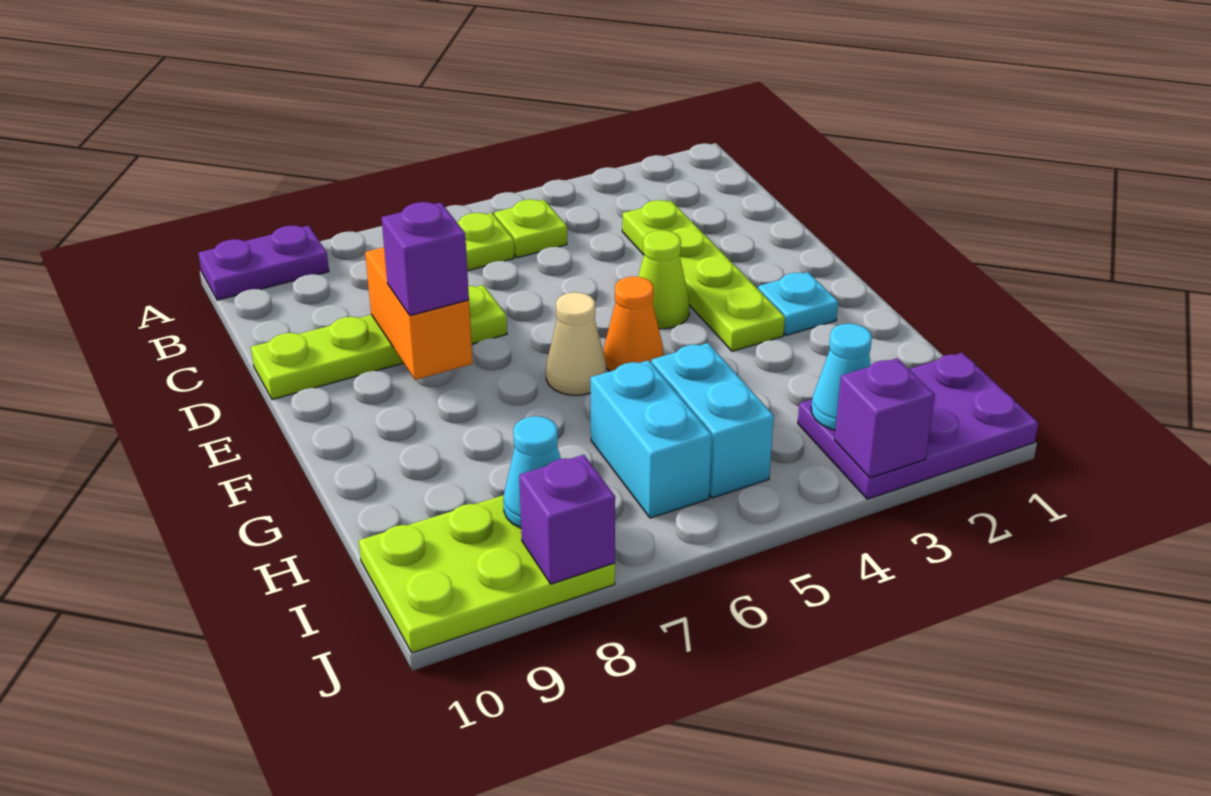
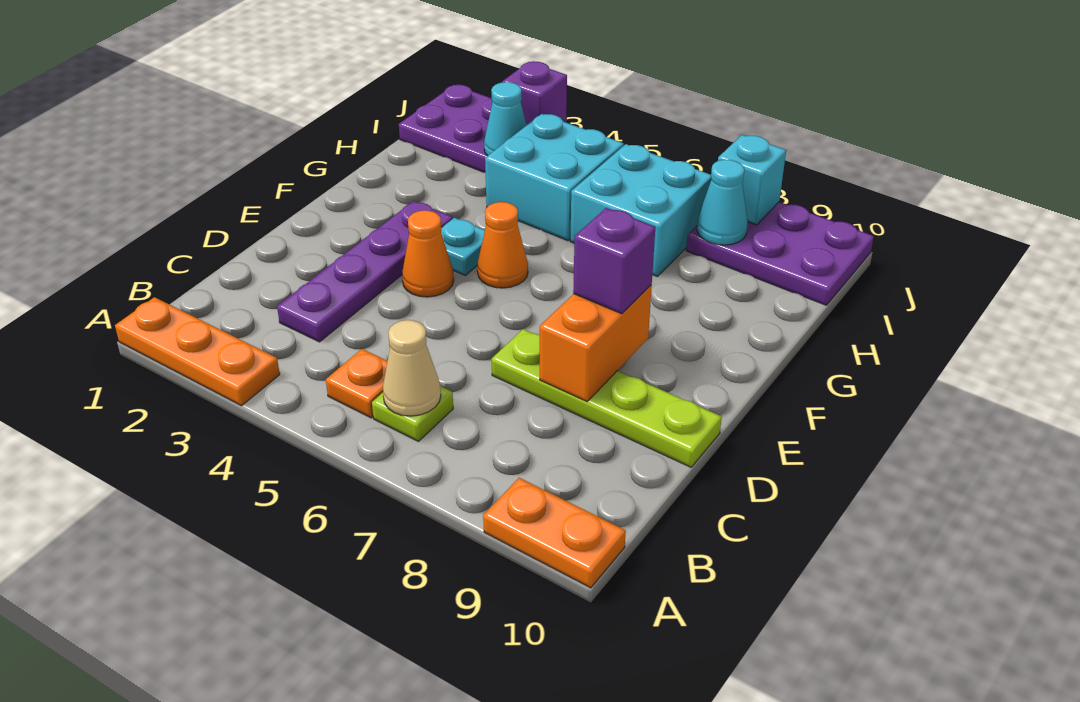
none -> orange 1x3 plate [115,297,280,406]
purple 1x2 plate [198,225,329,300] -> orange 1x2 plate [483,478,626,588]
lime 1x1 plate [494,199,567,258] -> orange 1x1 plate [326,349,387,418]
lime 1x4 plate [622,200,785,351] -> purple 1x4 plate [277,201,452,342]
lime 1x1 cone [638,230,689,329] -> orange 1x1 cone [402,210,454,297]
cyan 1x1 plate [758,272,838,335] -> cyan 1x1 plate moved to [441,218,485,275]
tan 1x1 cone [546,292,606,395] -> tan 1x1 cone moved to [383,320,441,416]
cyan 1x2 brick [651,343,774,498] -> cyan 2x2 brick [485,114,624,241]
cyan 1x2 brick [590,360,712,518] -> cyan 2x2 brick [570,144,711,276]
lime 2x3 plate [359,495,615,653] -> purple 2x3 plate [686,202,874,305]
purple 1x1 brick [519,455,615,584] -> cyan 1x1 brick [718,135,786,225]

